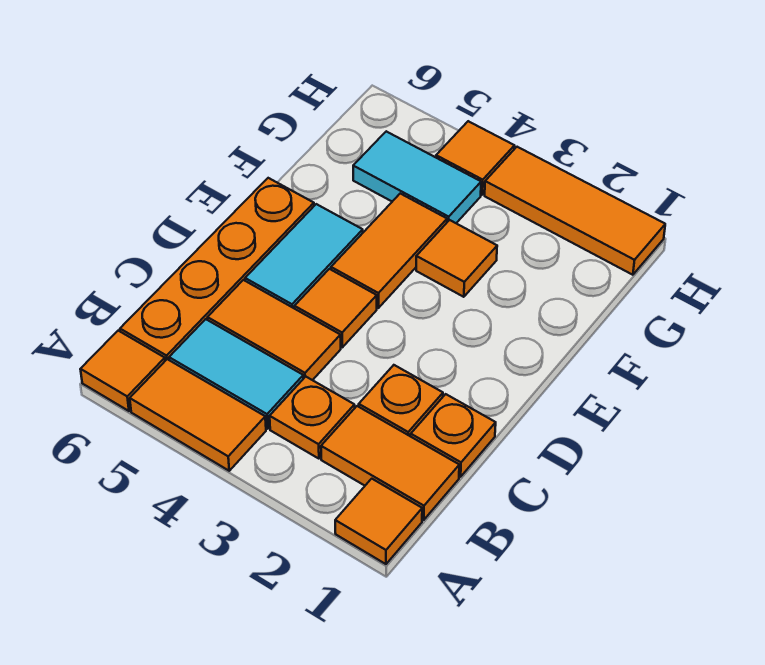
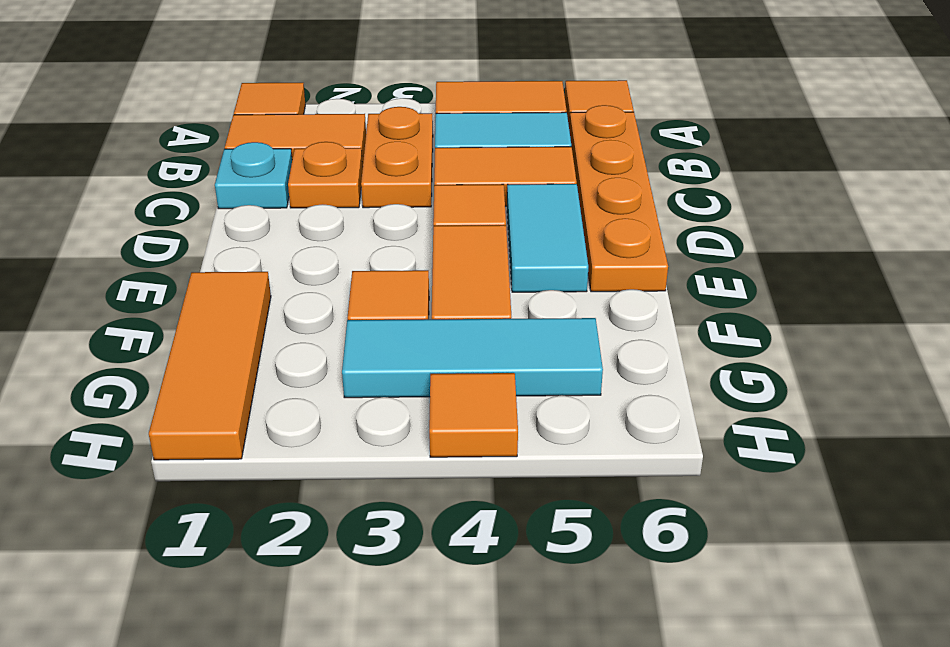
orange 1x1 plate [270,377,355,459] -> orange 1x2 plate [361,107,433,208]
orange 1x1 plate [411,394,496,477] -> cyan 1x1 plate [215,142,292,209]
cyan 1x2 tile [353,131,481,223] -> cyan 1x3 tile [342,318,603,398]
orange 1x3 tile [485,147,665,275] -> orange 1x3 tile turned to [149,272,271,460]

